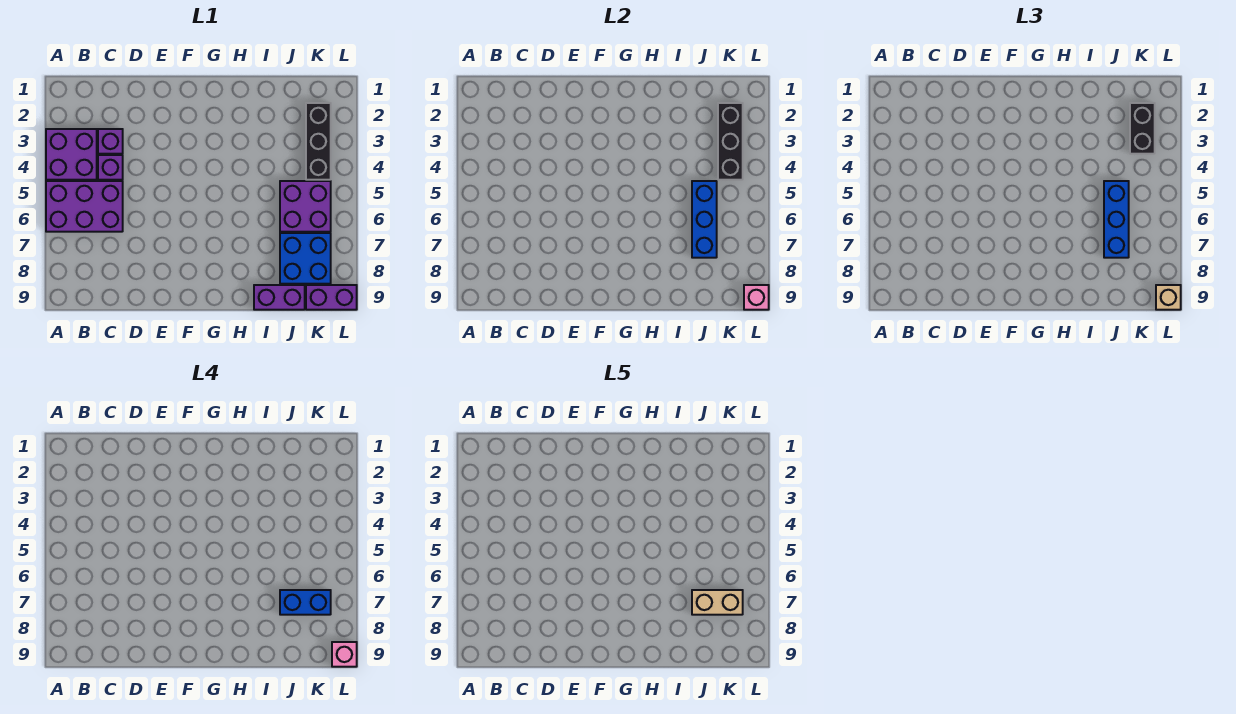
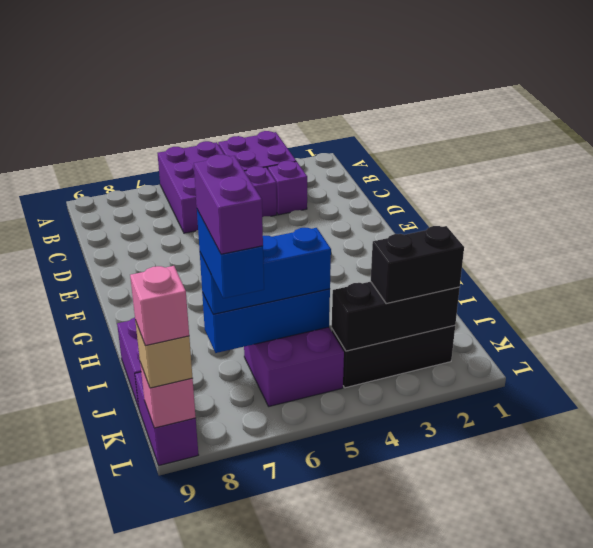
blue 2x2 brick [280,233,331,284] -> none
tan 1x2 brick [692,590,743,615] -> purple 1x2 brick [194,155,263,254]

